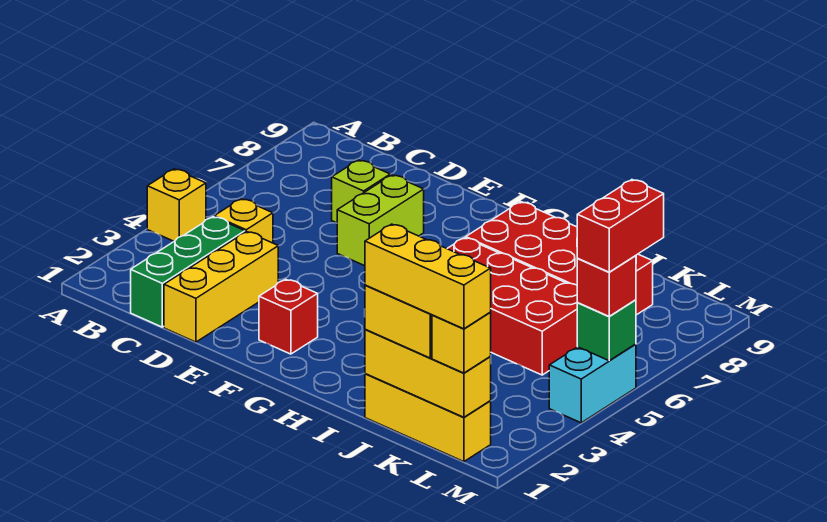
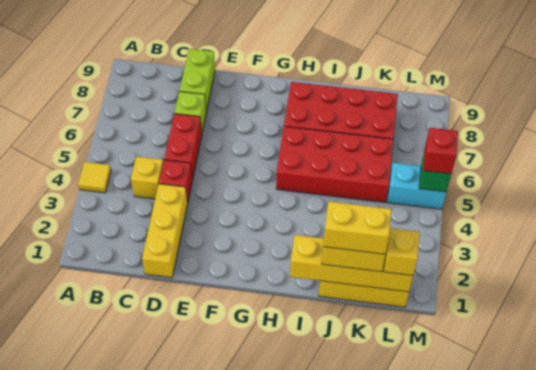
yellow 1x1 brick [147,169,206,241] -> yellow 1x1 tile [78,162,111,193]
green 1x3 brick [131,217,245,327] -> none
lime 1x2 brick [337,175,424,266] -> lime 1x2 brick moved to [180,49,215,112]
red 1x1 brick [259,279,318,354] -> red 1x1 brick moved to [159,160,193,203]
yellow 1x3 brick [365,330,491,417] -> yellow 1x4 brick [290,235,413,292]
yellow 1x3 brick [365,224,491,329] -> yellow 1x2 brick [323,201,392,254]
cyan 1x2 brick [549,344,636,423] -> cyan 1x2 brick turned to [387,163,446,209]
red 1x2 brick [577,180,664,272] -> red 1x2 brick moved to [164,114,202,179]

